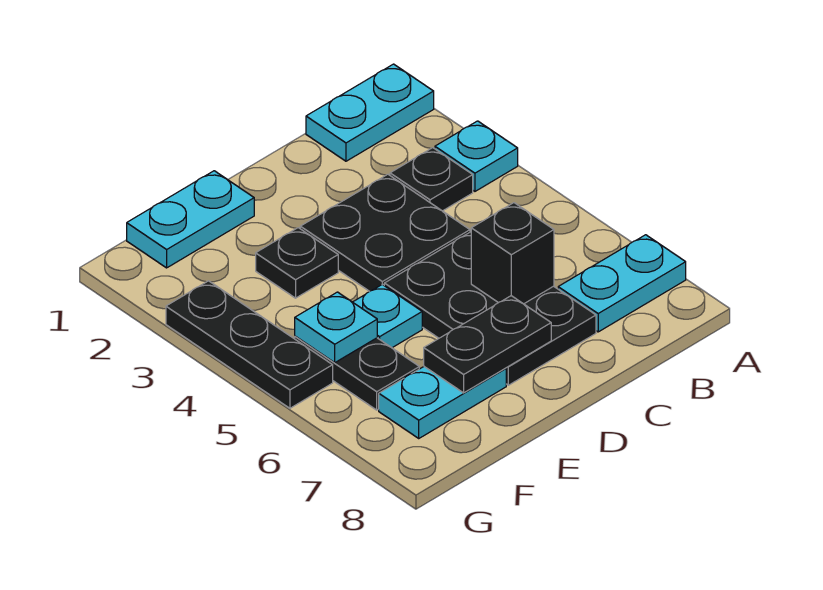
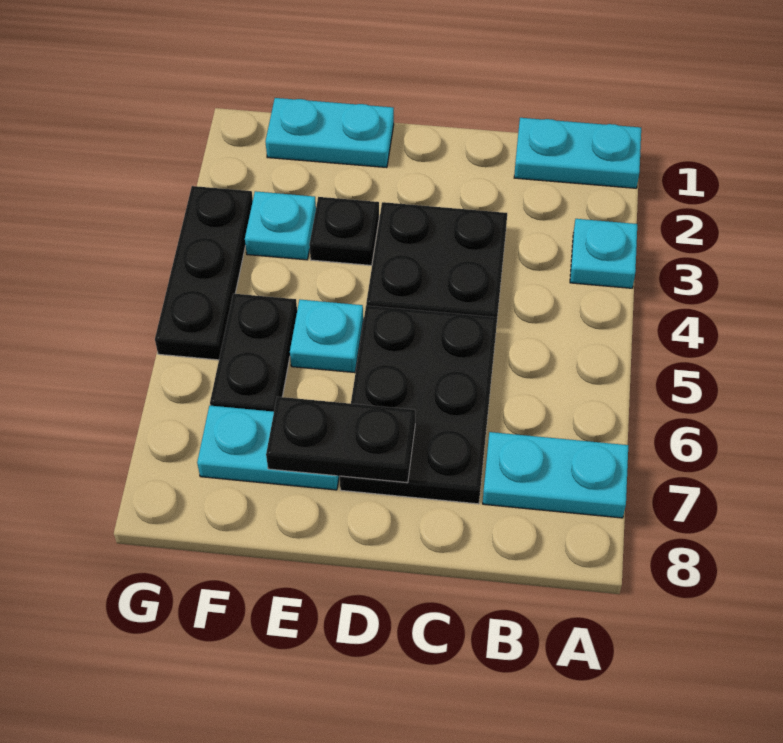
black 1x1 plate [390,148,473,211] -> none
black 1x1 brick [471,203,554,304] -> none
cyan 1x1 plate [295,292,377,362] -> cyan 1x1 plate moved to [245,191,316,260]

